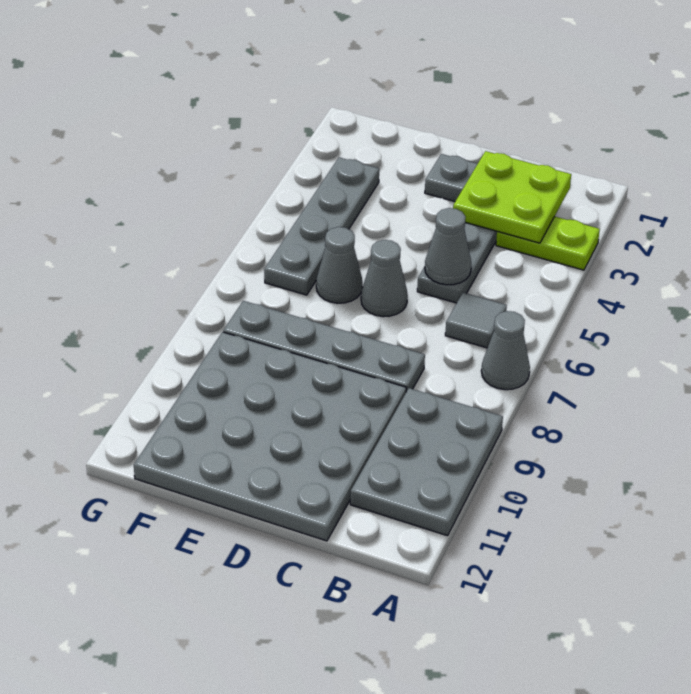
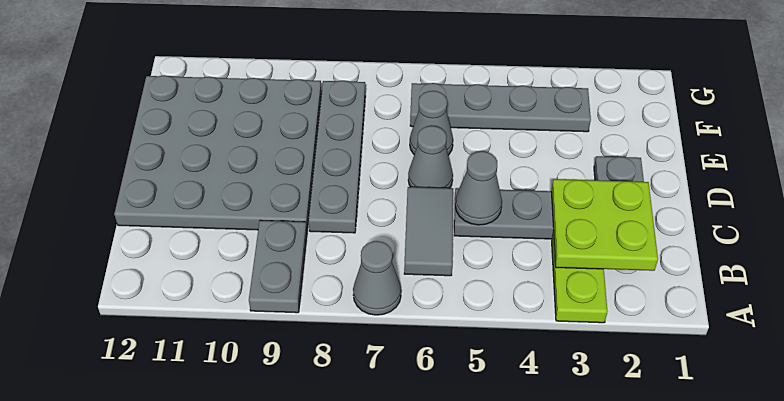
grey 2x3 plate [350,388,503,536] -> grey 1x2 plate [249,220,307,313]
grey 1x1 tile [445,293,507,348] -> grey 1x2 tile [404,187,453,276]

